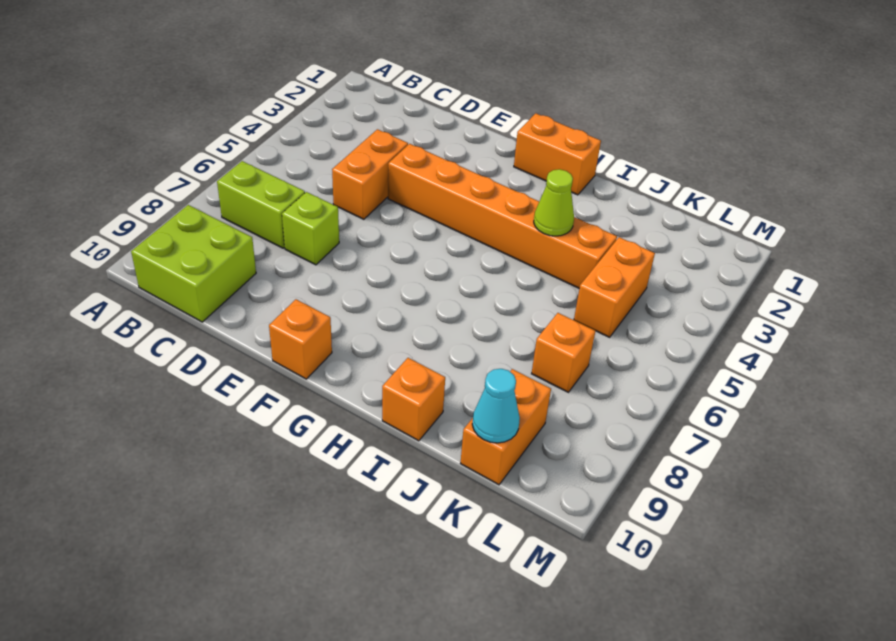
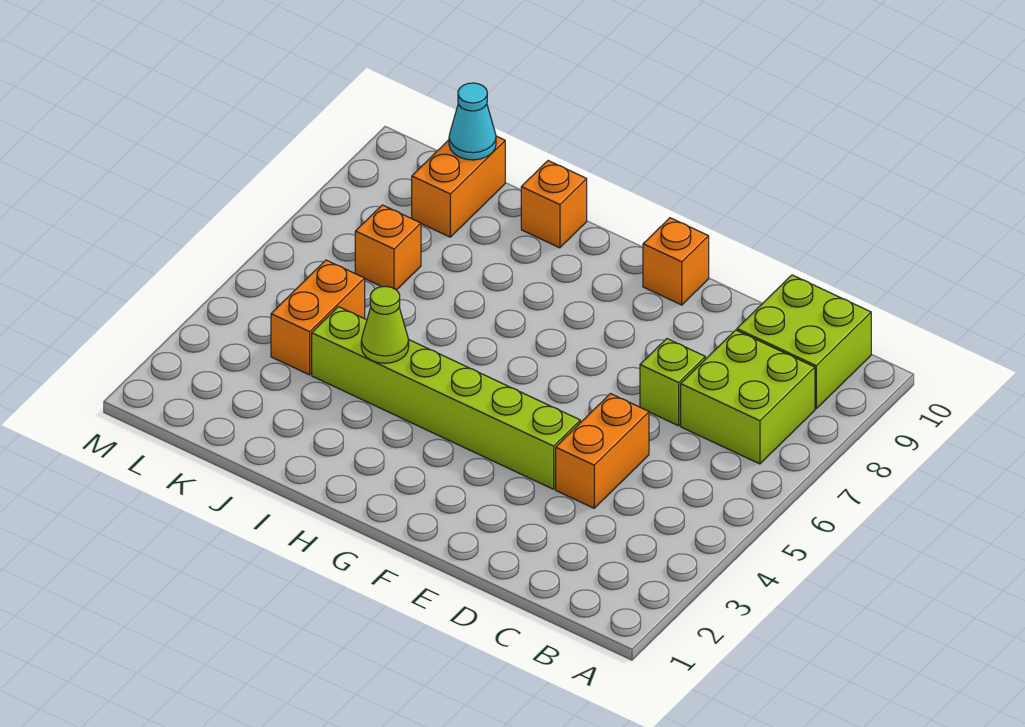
lime 1x2 brick [217,161,305,248] -> lime 2x2 brick [681,330,815,464]
orange 1x6 brick [388,144,617,288] -> lime 1x6 brick [312,307,580,489]
orange 1x2 brick [514,113,601,195] -> none

